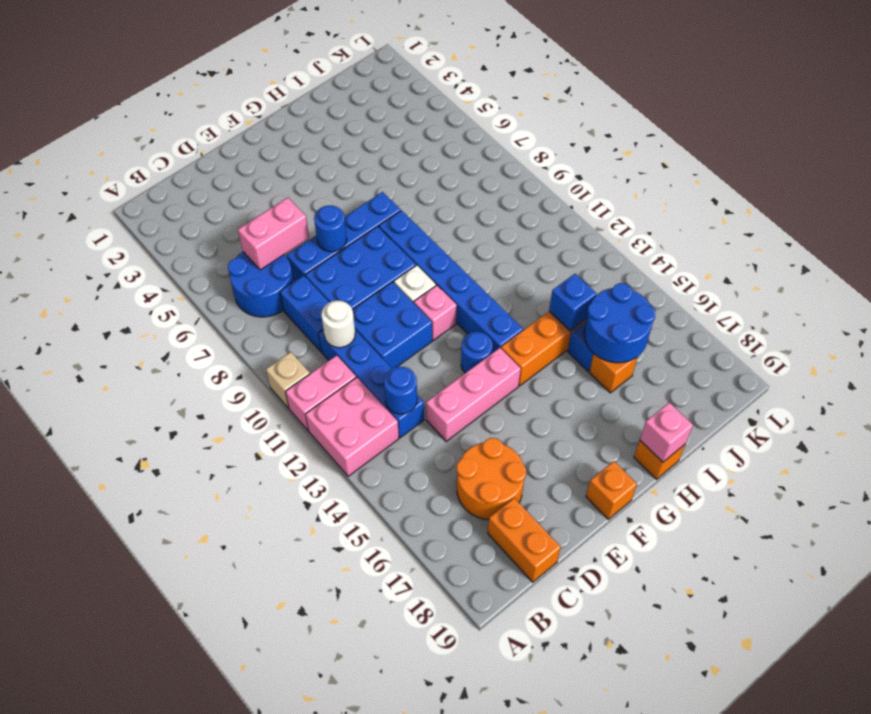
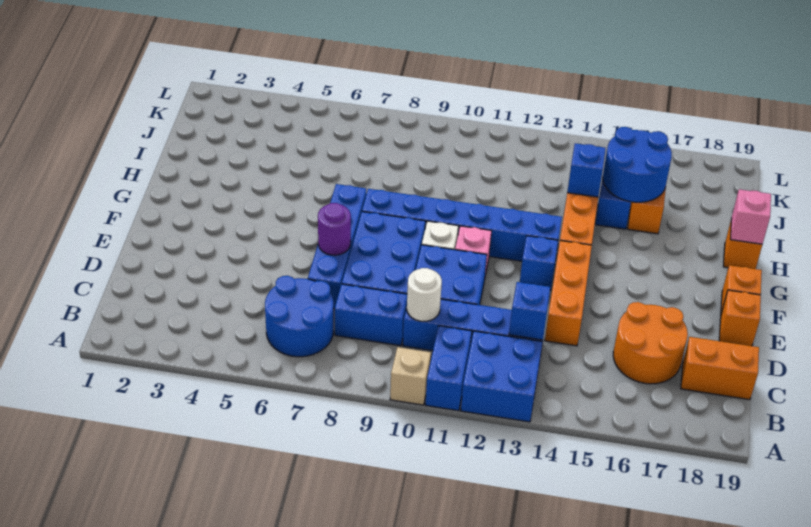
pink 1x2 brick [285,355,356,431] -> blue 1x2 brick [425,326,472,411]
pink 2x2 brick [305,377,399,476] -> blue 2x2 brick [461,331,542,422]
pink 1x2 brick [238,198,309,270] -> none
blue 1x1 round brick [384,367,417,414] -> blue 1x1 brick [509,282,550,340]
pink 1x3 brick [426,348,521,441] -> orange 1x3 brick [545,241,592,346]
blue 1x1 round brick [314,205,347,252] -> purple 1x1 round brick [318,203,351,255]
none -> orange 1x1 brick [719,290,761,346]
blue 1x1 round brick [461,332,492,373] -> blue 1x1 brick [520,236,558,290]

